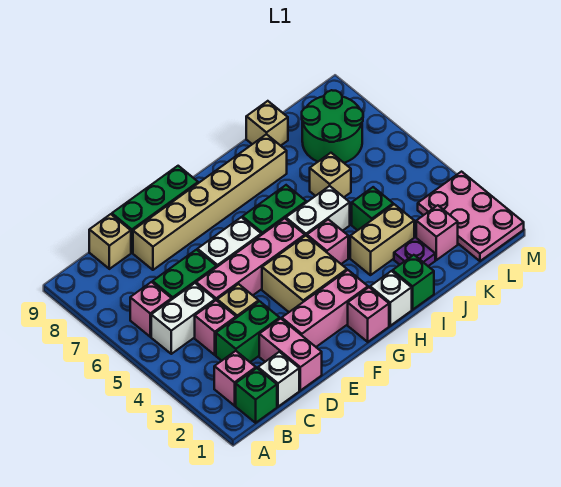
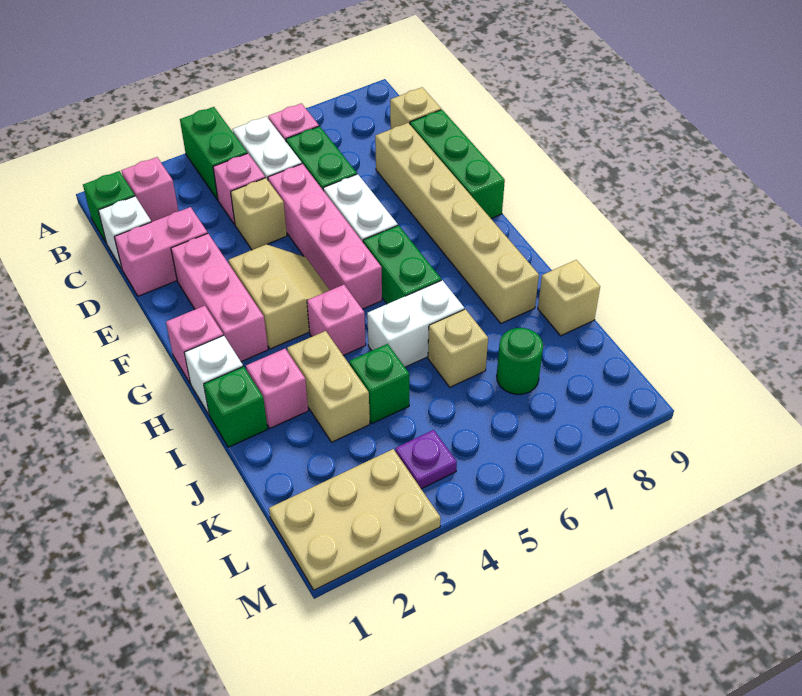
green 1x2 brick [216,301,280,362] -> green 1x2 brick moved to [180,107,247,200]
tan 2x2 brick [262,236,347,312] -> tan 2x2 slope [228,244,330,349]
white 1x2 brick [286,186,350,236] -> white 1x2 brick turned to [367,280,464,367]
purple 1x1 plate [394,237,435,266] -> purple 1x1 plate moved to [395,430,457,489]
pink 1x1 brick [416,205,458,260] -> pink 1x1 brick moved to [246,349,308,428]
green 2x2 round brick [302,90,363,163] -> green 1x1 round brick [497,328,543,394]
pink 2x3 plate [418,172,524,261] -> tan 2x3 plate [269,449,441,590]

